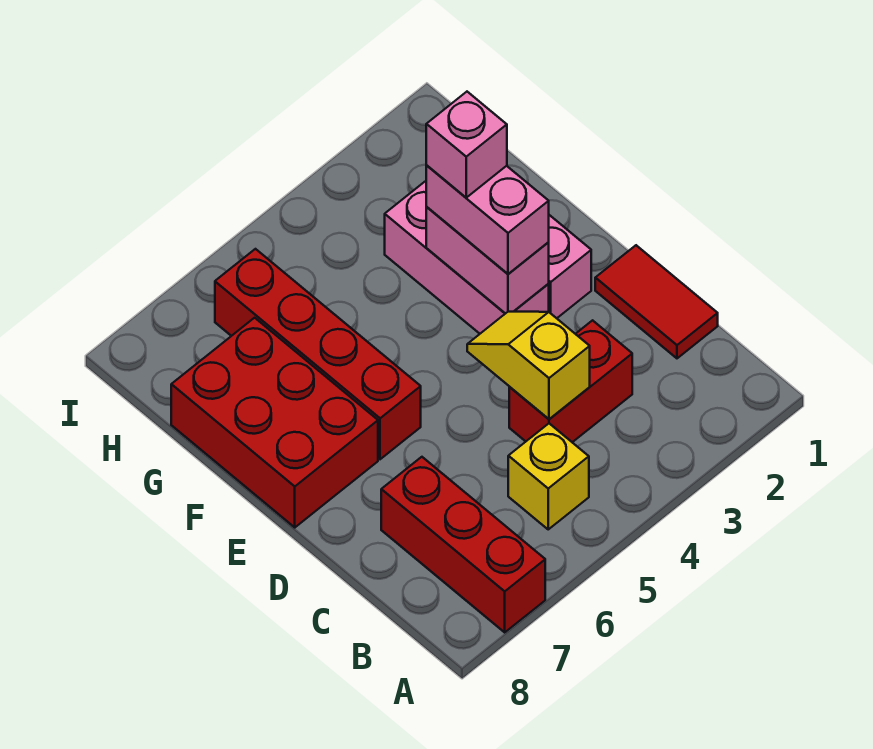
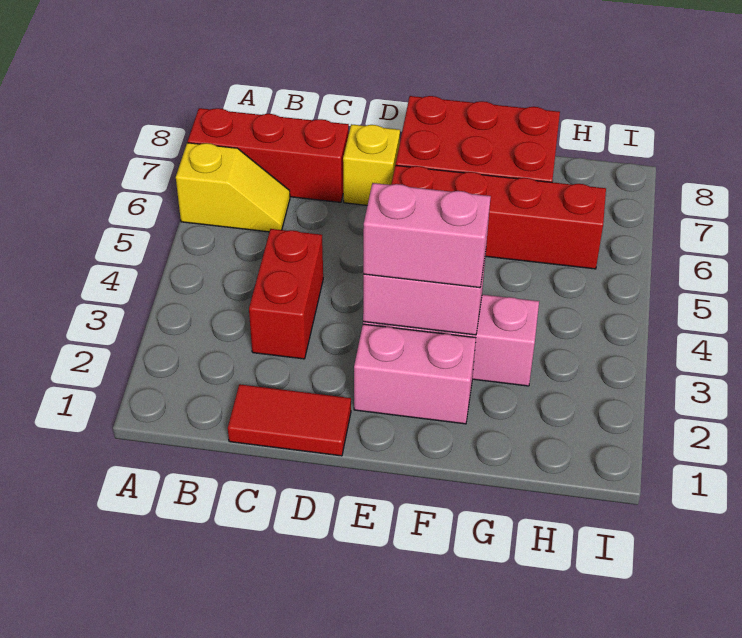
yellow 1x1 brick [508,424,589,529] -> yellow 1x1 brick moved to [343,124,400,205]
yellow 1x2 slope [467,312,590,419] -> yellow 1x2 slope moved to [176,143,290,232]
pink 1x1 brick [426,92,507,198] -> none

